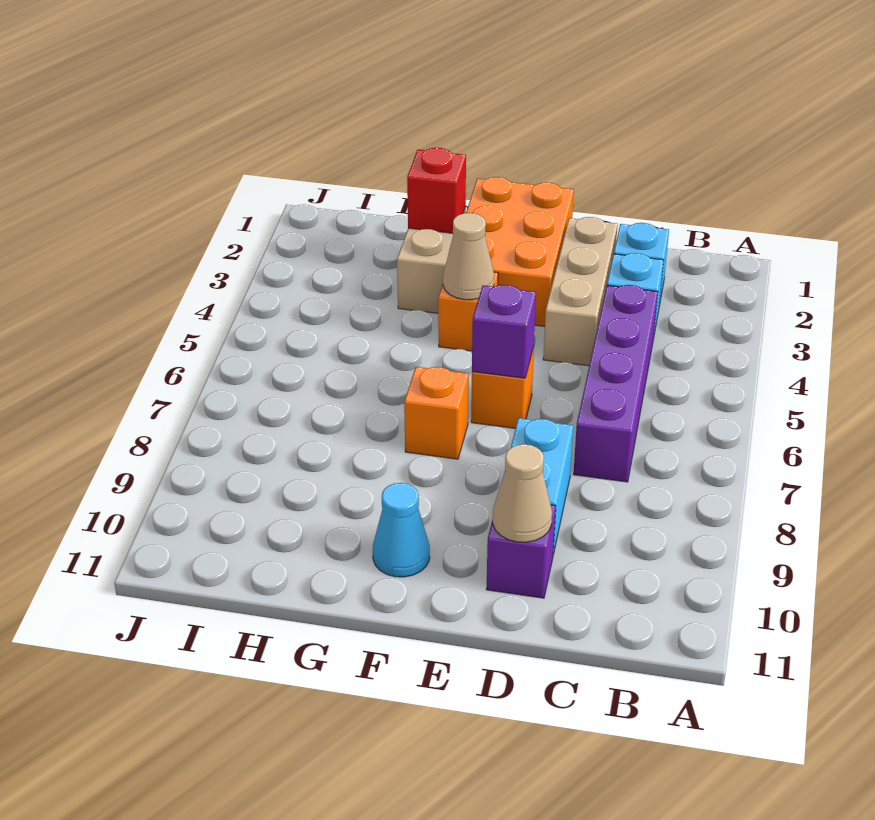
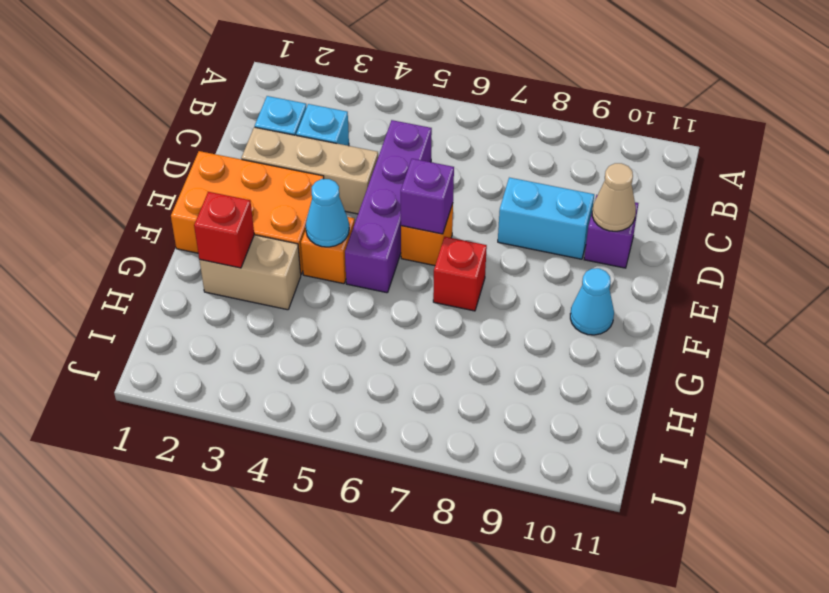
purple 1x4 brick [574,285,658,482] -> purple 1x4 brick turned to [345,120,432,293]
tan 1x1 cone [443,213,494,300] -> cyan 1x1 cone [306,179,349,247]
orange 1x1 brick [404,367,469,459] -> red 1x1 brick [433,237,487,311]

